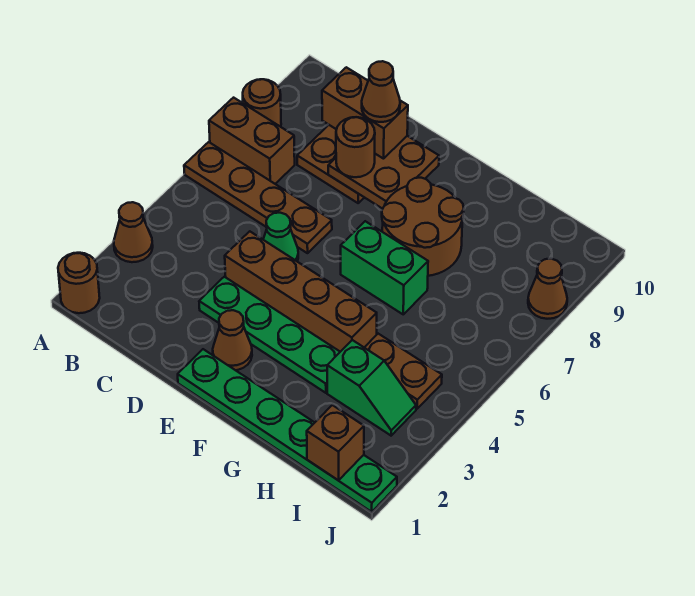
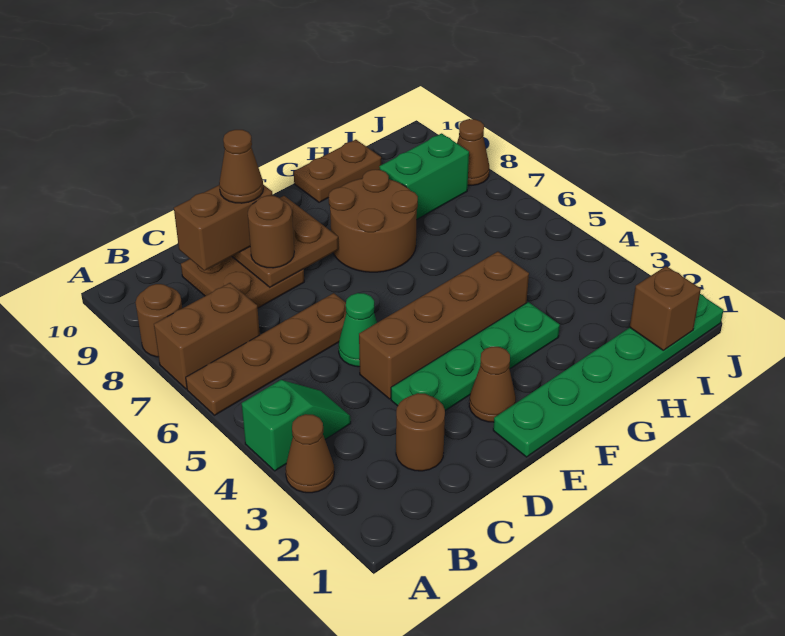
brown 1x1 round brick [58,253,100,313] -> brown 1x1 round brick moved to [396,393,445,471]
green 1x2 brick [341,221,428,314] -> green 1x2 brick moved to [379,133,469,220]
green 1x2 slope [327,340,416,436] -> green 1x2 slope moved to [242,380,351,471]
brown 1x2 plate [364,334,442,409] -> brown 1x2 plate moved to [294,140,381,202]

